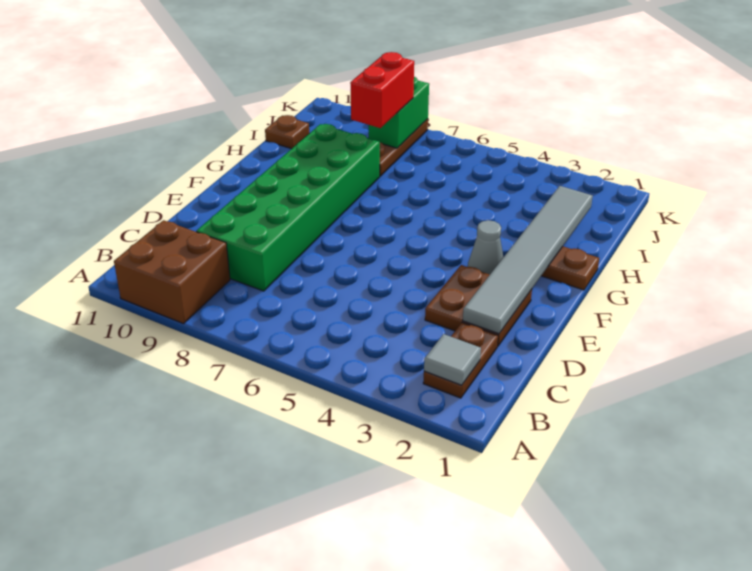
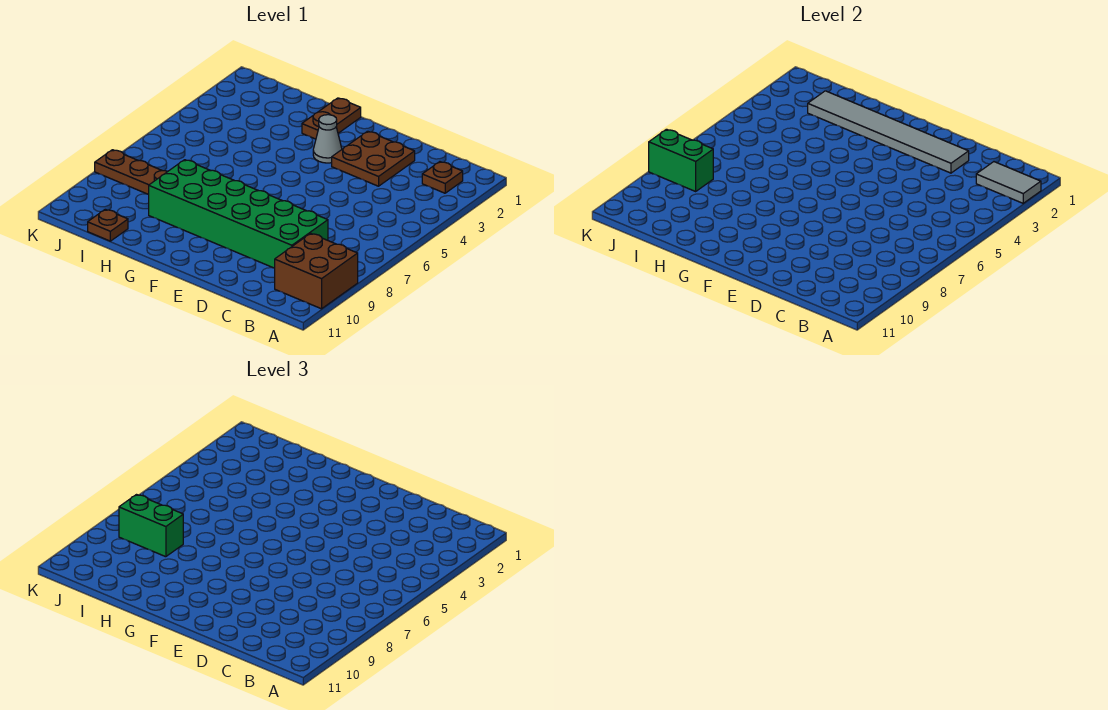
brown 1x2 plate [423,323,498,398] -> brown 1x1 plate [422,162,463,193]
grey 1x1 tile [424,334,481,385] -> grey 1x2 tile [976,162,1041,203]
red 1x2 brick [350,52,414,128] -> green 1x2 brick [119,495,183,557]

